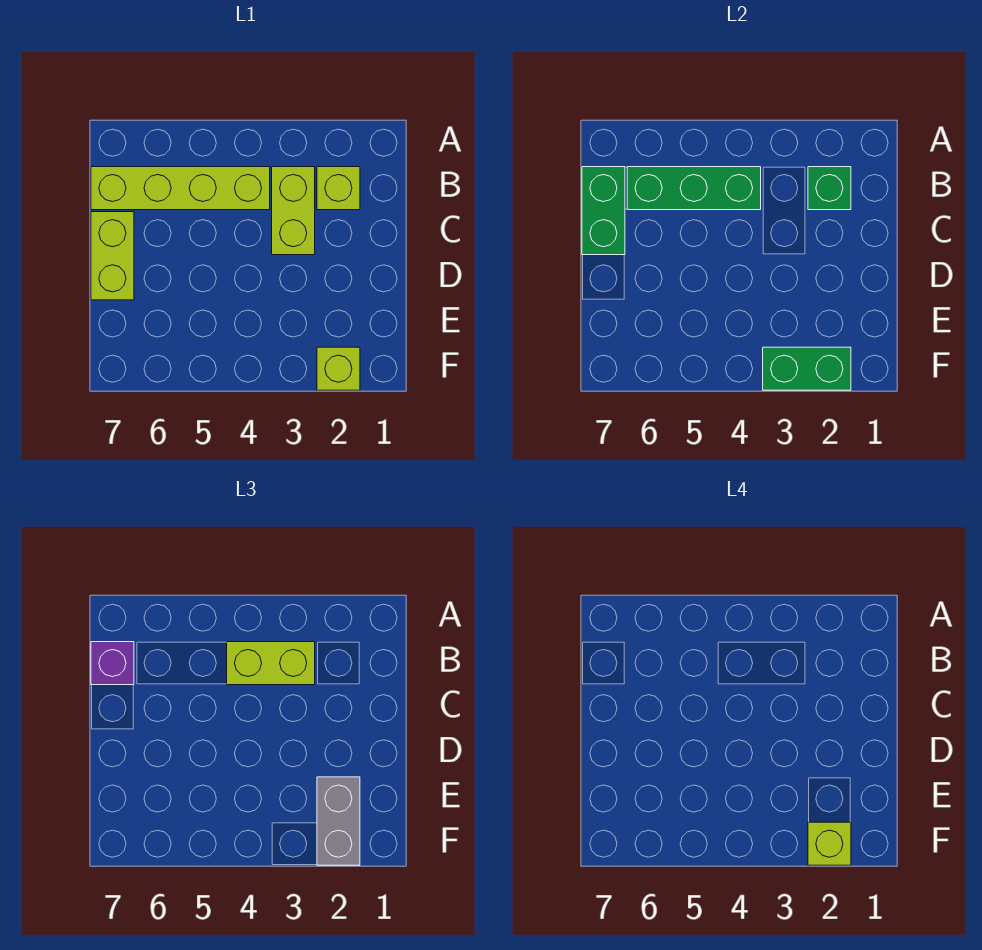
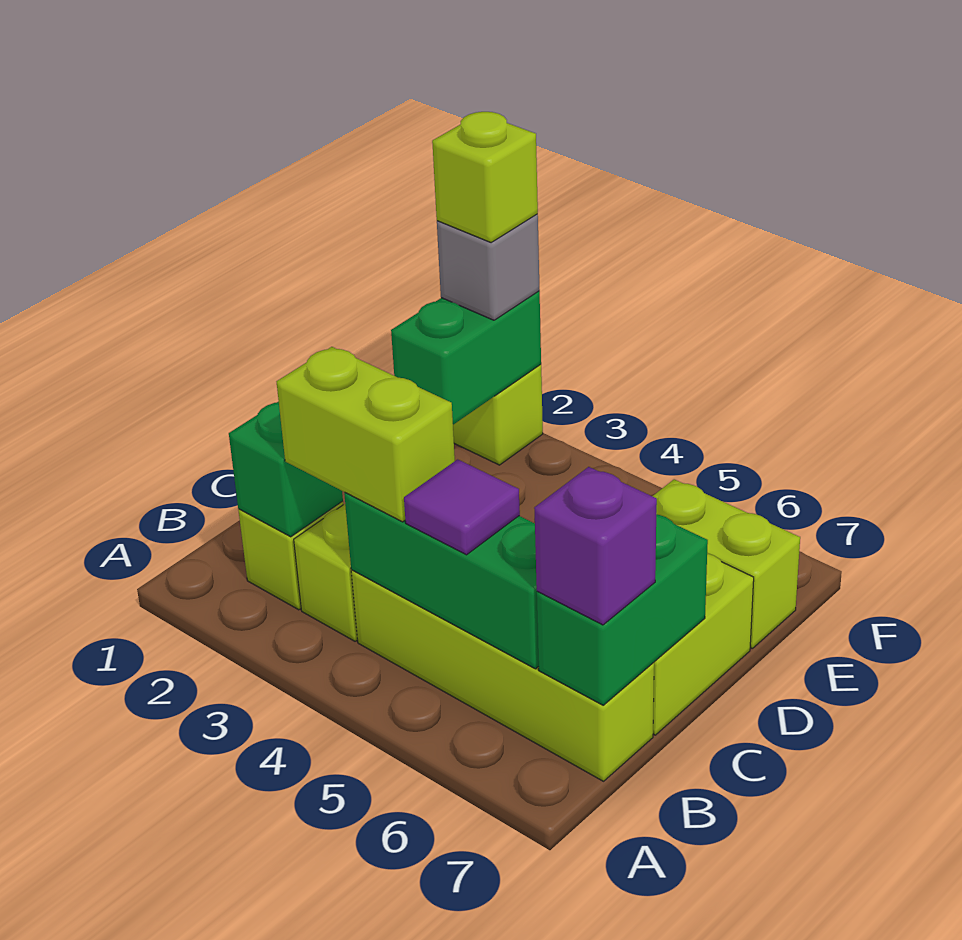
none -> purple 1x1 tile [404,459,520,555]
grey 1x2 brick [317,777,360,865] -> grey 1x1 brick [437,214,540,320]
none -> lime 1x2 brick [653,479,800,648]
green 1x2 brick [763,347,851,390] -> green 1x2 brick turned to [391,291,541,425]

